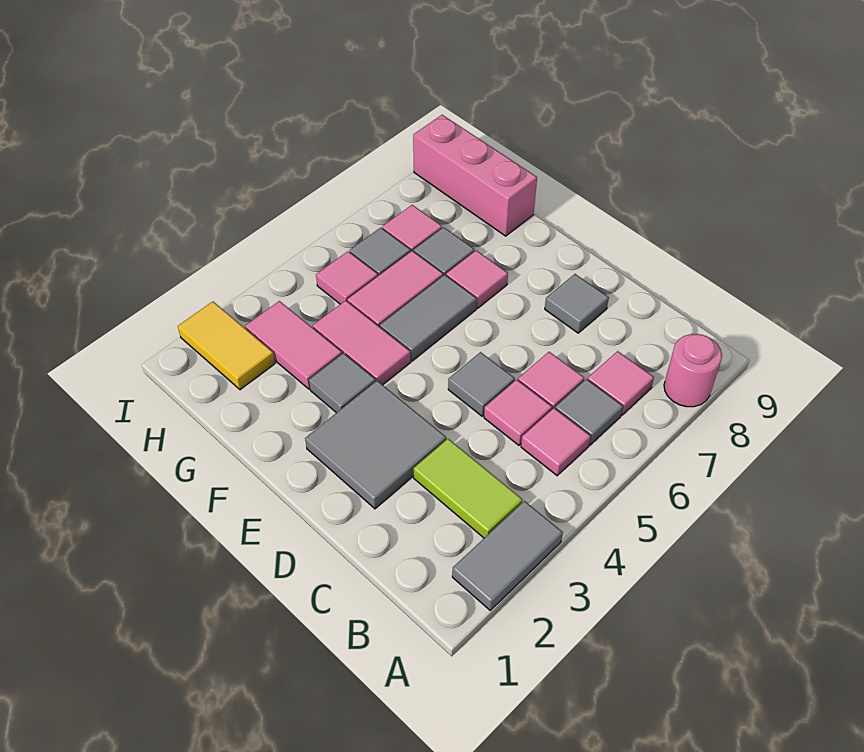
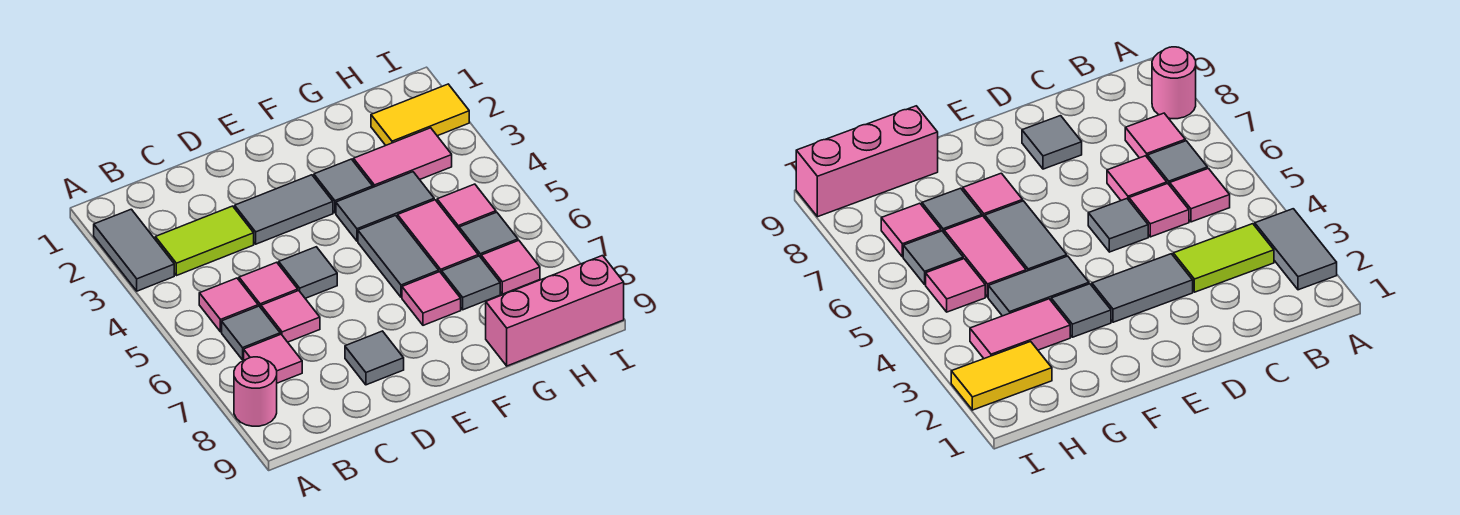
grey 2x2 tile [305,381,446,509] -> grey 1x2 tile [235,175,333,244]
pink 1x2 tile [313,300,411,385] -> grey 1x2 tile [336,172,434,241]

